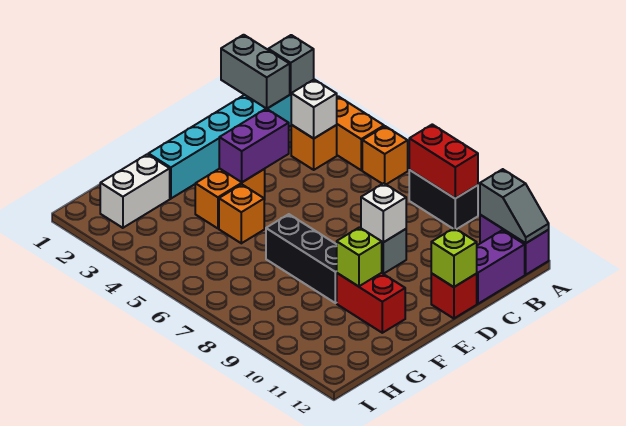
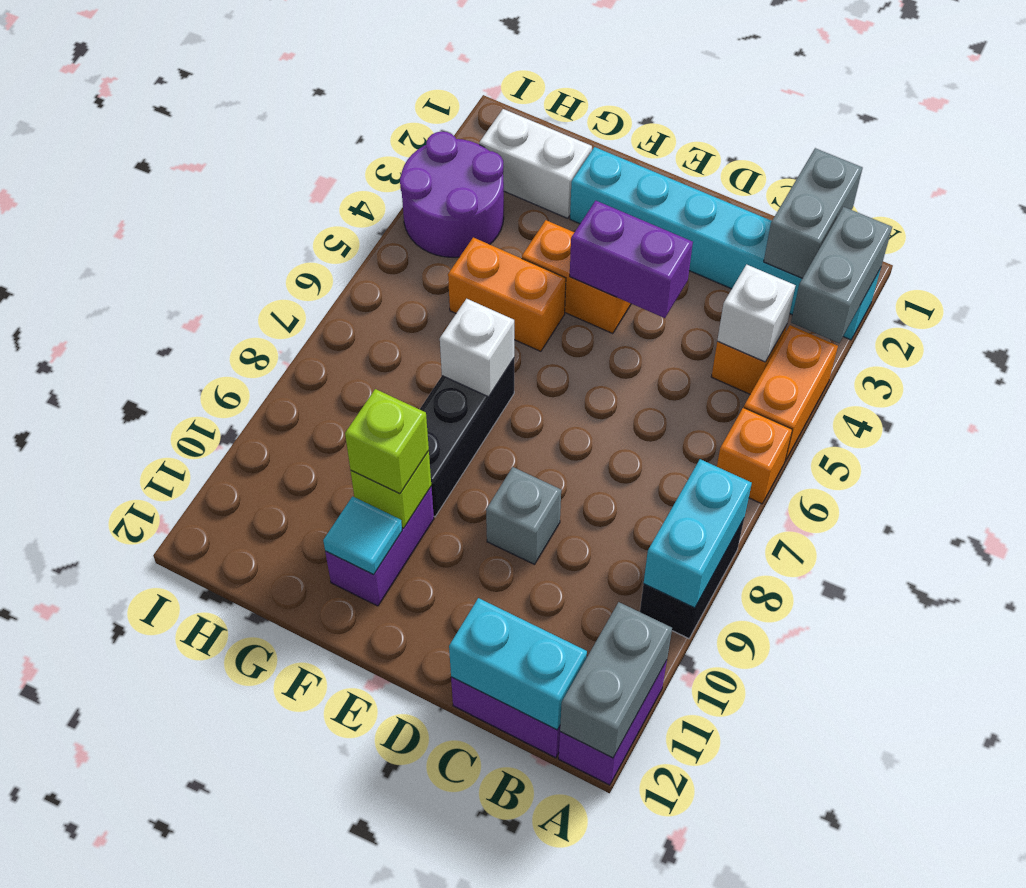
grey 1x1 brick [268,35,314,94] -> grey 1x2 brick [791,207,892,343]
red 1x2 brick [409,124,478,198] -> cyan 1x2 brick [644,459,752,608]
grey 1x2 slope [480,169,549,243] -> grey 1x2 brick [560,602,672,758]
none -> cyan 1x2 brick [449,598,587,730]
white 1x1 brick [361,183,406,242] -> white 1x1 brick moved to [440,299,514,397]
red 1x1 brick [431,274,477,319] -> none
lime 1x1 brick [431,228,477,287] -> lime 1x1 brick moved to [345,389,429,494]
orange 1x1 brick [219,184,264,243] -> orange 1x2 brick [448,237,566,351]
red 1x2 brick [337,273,405,333] -> purple 1x2 brick [325,487,434,606]
none -> cyan 1x1 tile [323,496,402,575]
none -> purple 2x2 round brick [400,132,504,257]

